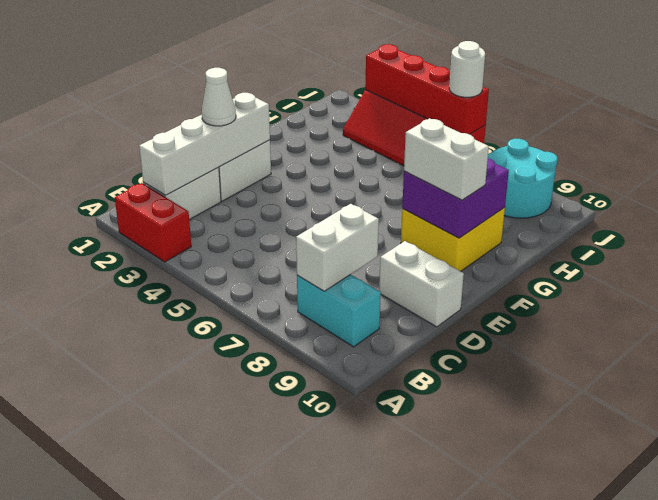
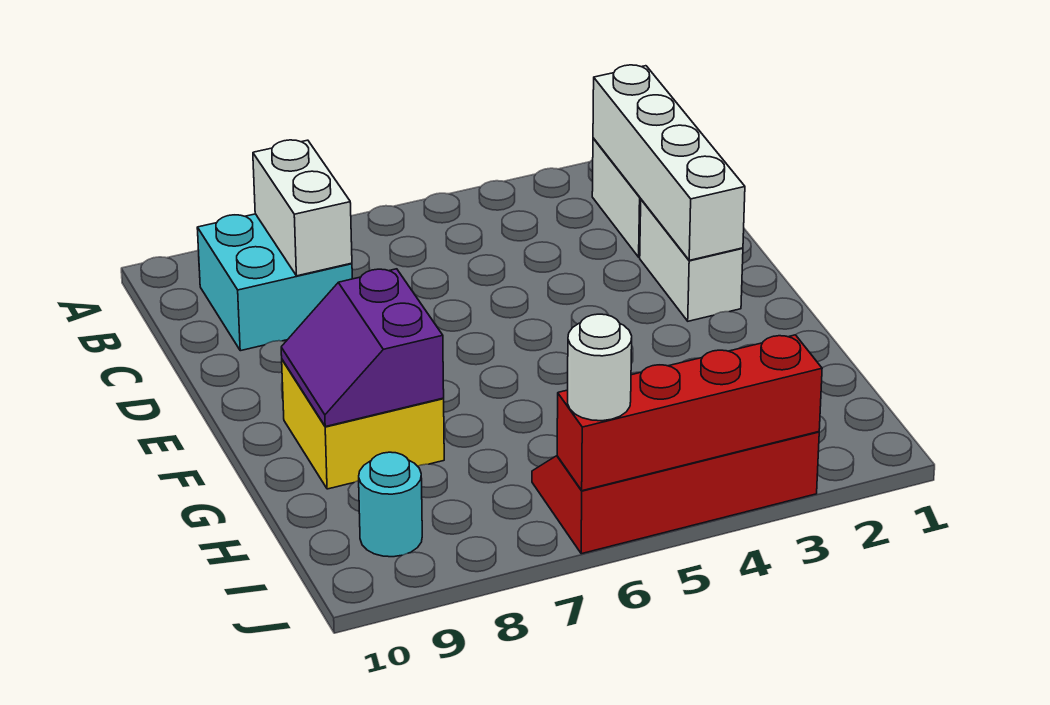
red 1x2 brick [115,183,191,262] -> none
cyan 1x2 brick [297,274,381,347] -> cyan 2x2 brick [197,214,352,351]
white 1x1 cone [202,68,236,126] -> none
white 1x2 brick [379,241,464,327] -> none
purple 2x2 brick [402,158,509,238] -> purple 2x2 slope [281,269,444,427]
white 1x2 brick [404,118,489,200] -> none
cyan 2x2 round brick [488,139,558,218] -> cyan 1x1 round brick [359,452,422,557]

